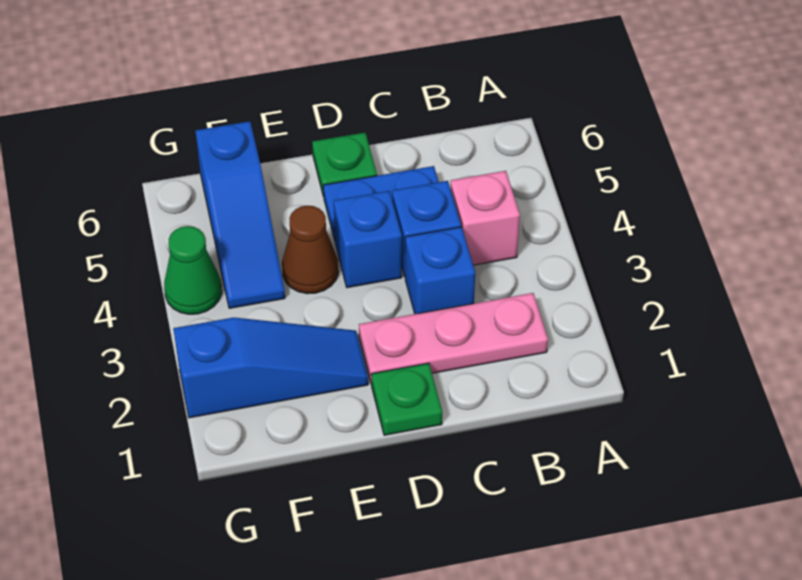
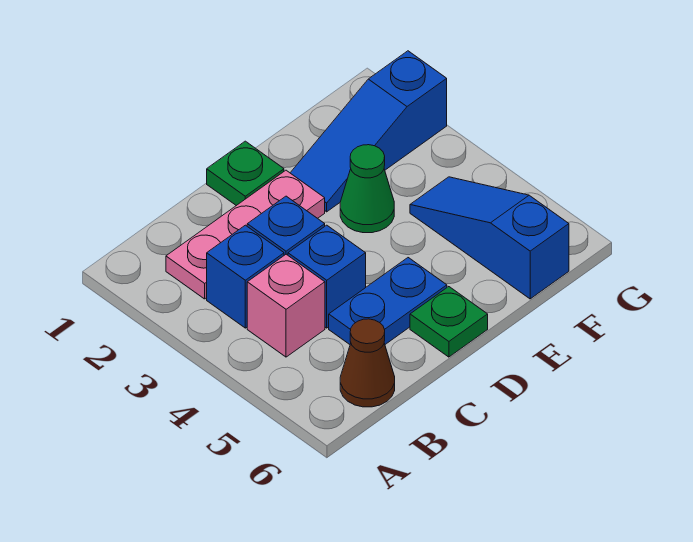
blue 1x1 brick [334,191,402,288] -> blue 1x1 brick moved to [207,225,284,328]
brown 1x1 cone [282,206,338,294] -> brown 1x1 cone moved to [340,319,395,407]
green 1x1 cone [164,226,222,314] -> green 1x1 cone moved to [340,145,394,233]

